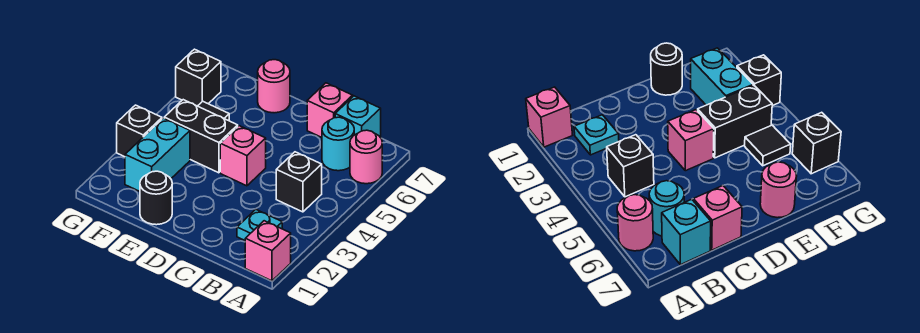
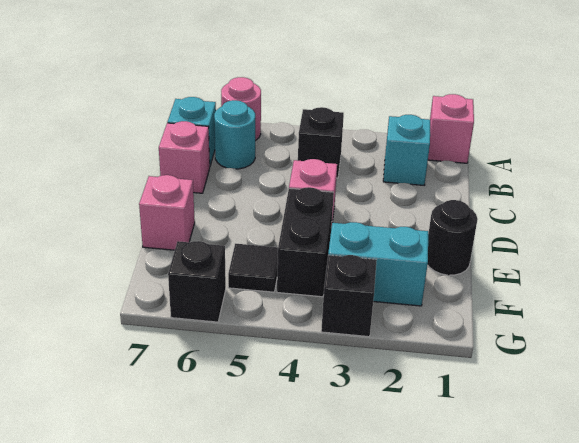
cyan 1x1 plate [237,210,282,240] -> cyan 1x1 brick [383,115,430,185]
pink 1x1 round brick [258,60,290,113] -> pink 1x1 brick [139,175,195,250]

